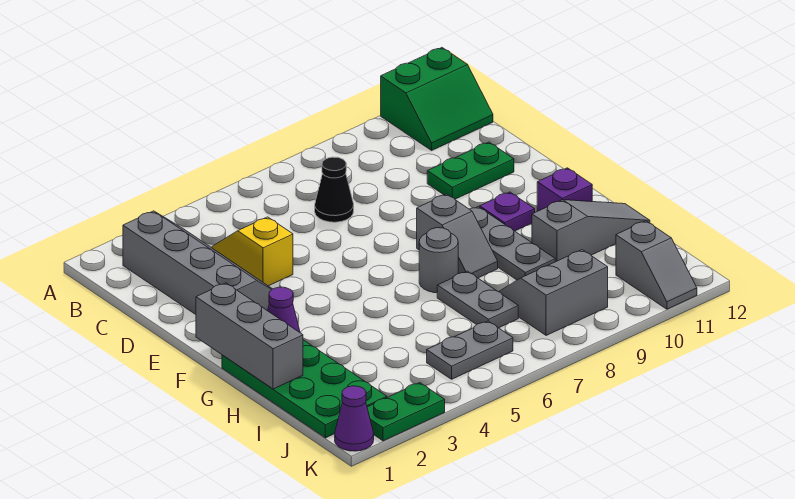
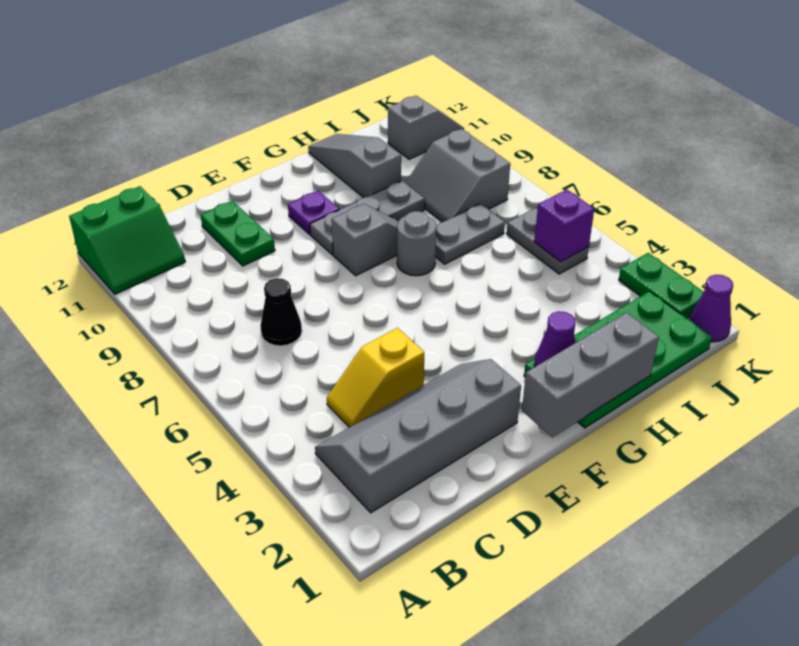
green 2x2 slope [381,48,493,150] -> green 2x2 slope turned to [69,186,185,294]
purple 1x1 brick [537,168,592,211] -> purple 1x1 brick moved to [534,190,594,262]

